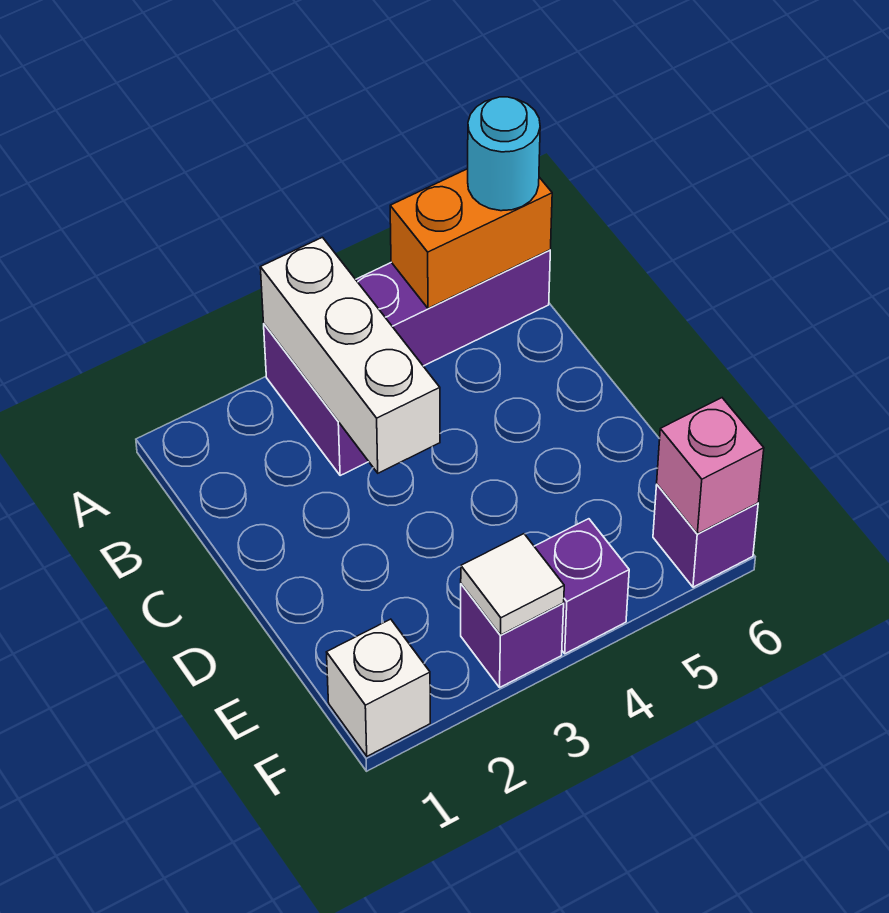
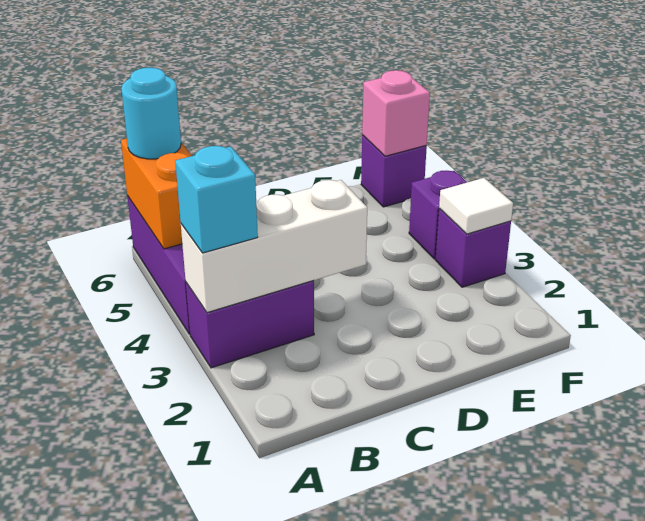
none -> cyan 1x1 brick [175,146,258,253]
white 1x1 brick [327,619,430,756] -> none

